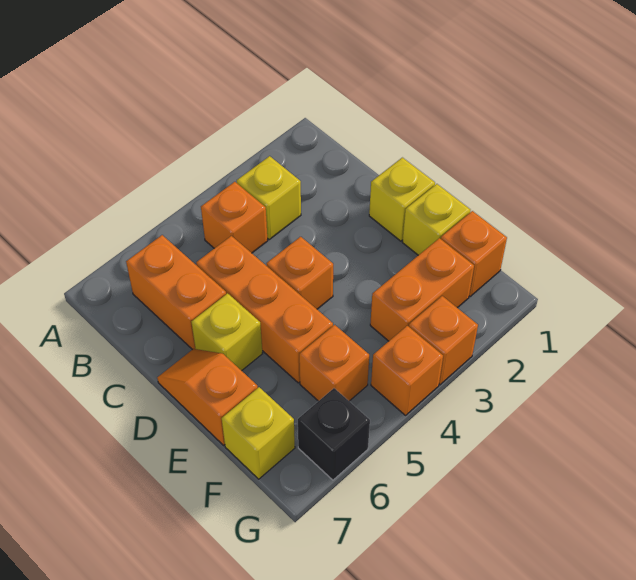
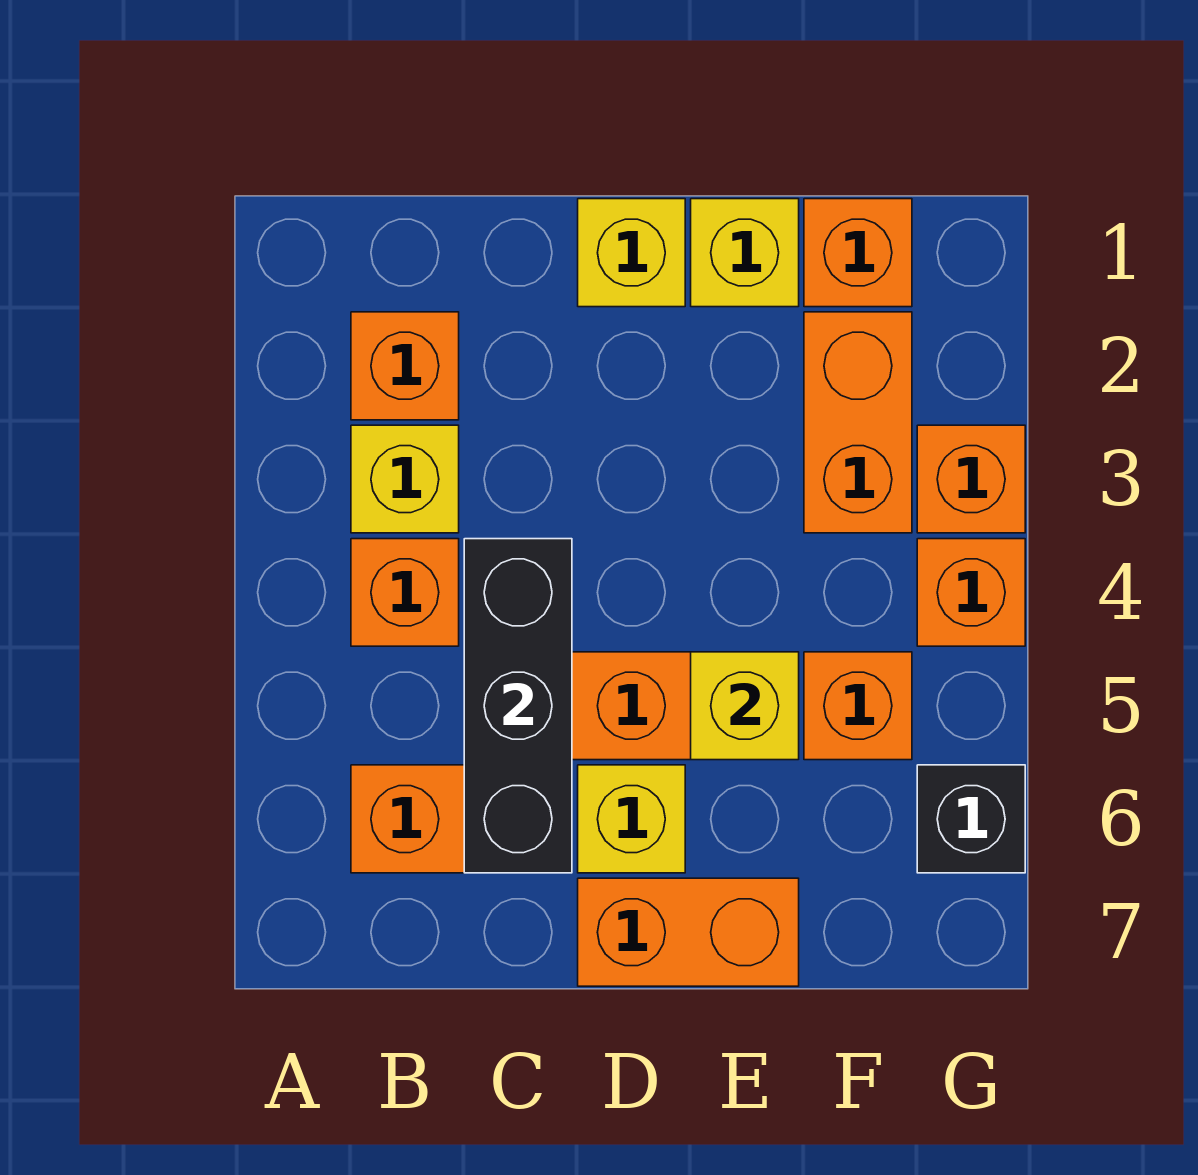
none -> black 1x3 brick [464,539,572,873]
orange 1x1 brick [267,237,333,309] -> orange 1x1 brick moved to [351,312,459,420]
orange 1x2 slope [157,349,258,445] -> orange 1x2 brick [578,878,799,986]
yellow 1x1 brick [222,387,295,479] -> yellow 1x1 brick moved to [691,652,799,760]

